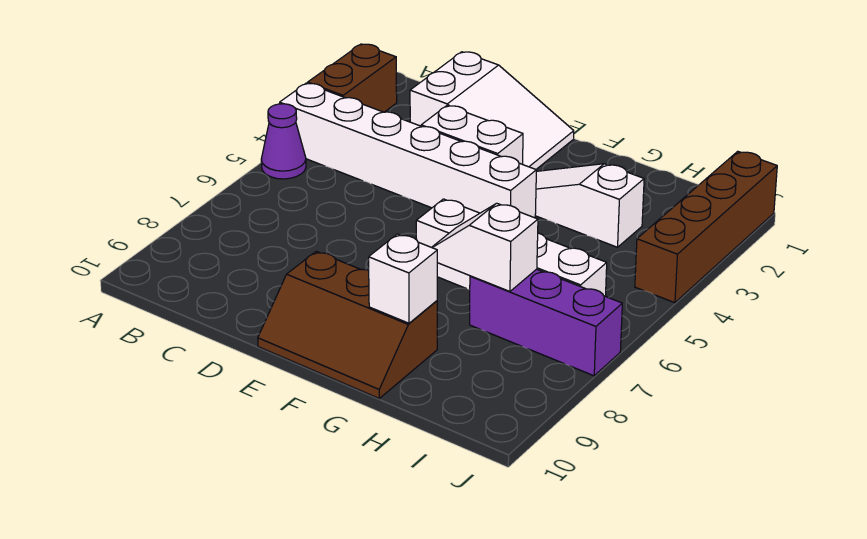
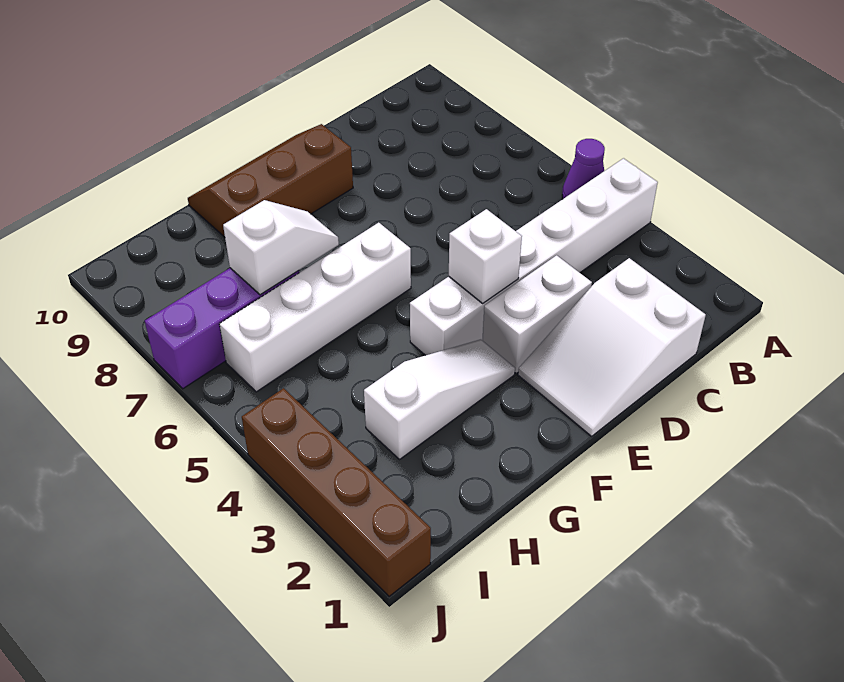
brown 1x2 brick [308,44,397,112] -> none
white 1x1 brick [369,234,437,323] -> white 1x1 brick moved to [449,209,522,303]

